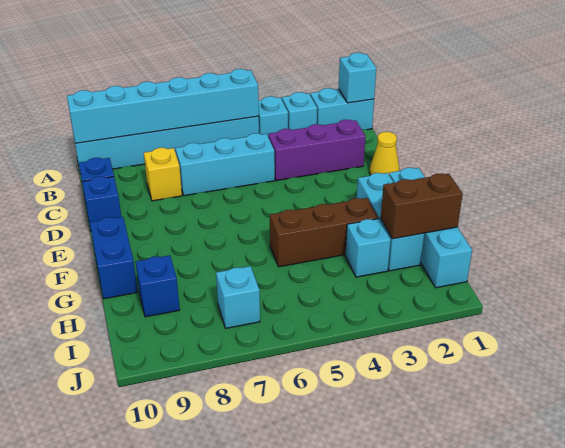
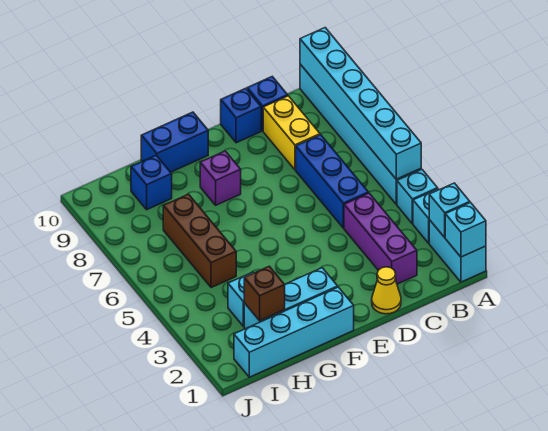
cyan 1x3 brick [175,133,275,196] -> blue 1x3 brick [296,135,369,228]
yellow 1x1 brick [144,148,182,201] -> yellow 1x2 brick [263,96,320,170]
none -> purple 1x1 brick [200,151,241,205]
brown 1x3 brick [270,198,378,267] -> brown 1x3 brick moved to [163,194,236,288]
brown 1x2 brick [381,174,463,239] -> brown 1x1 brick [244,266,285,321]
cyan 1x1 brick [216,266,260,328] -> cyan 1x1 brick moved to [429,183,470,237]

